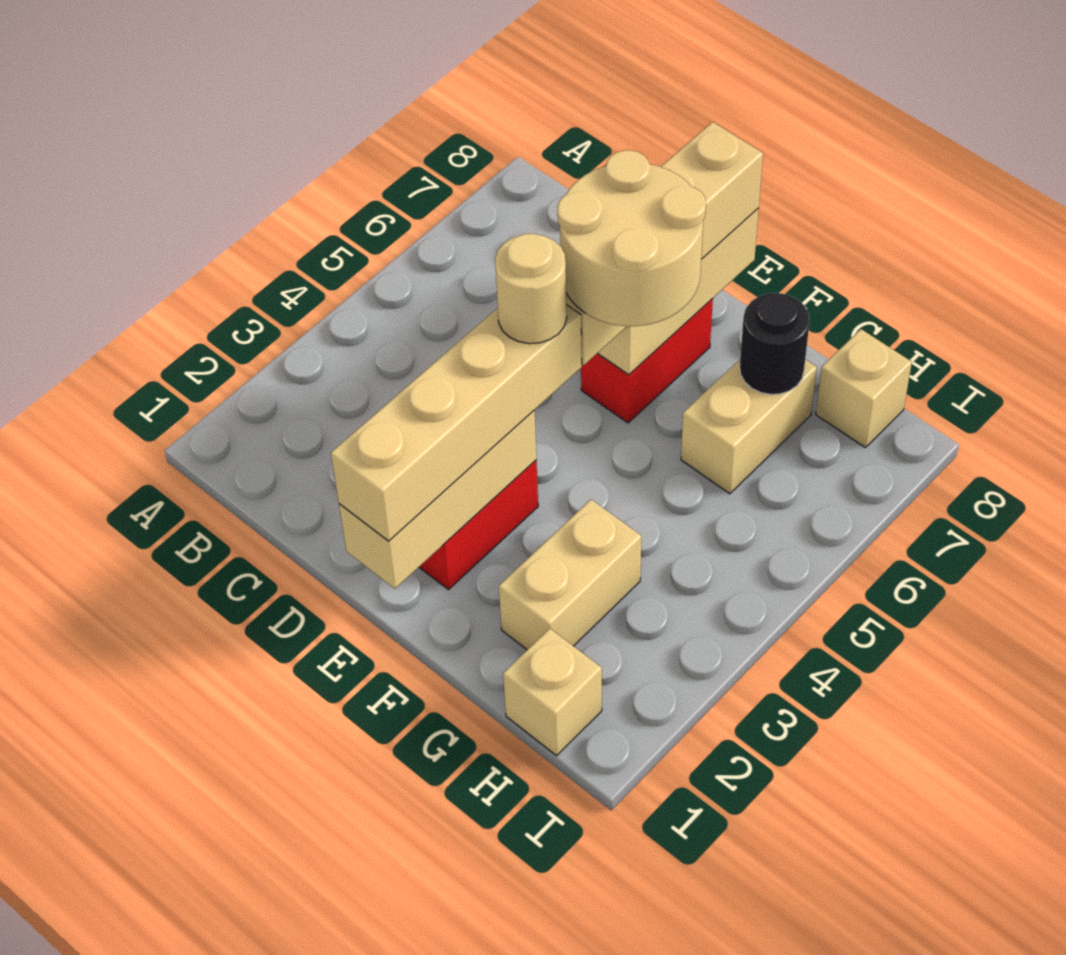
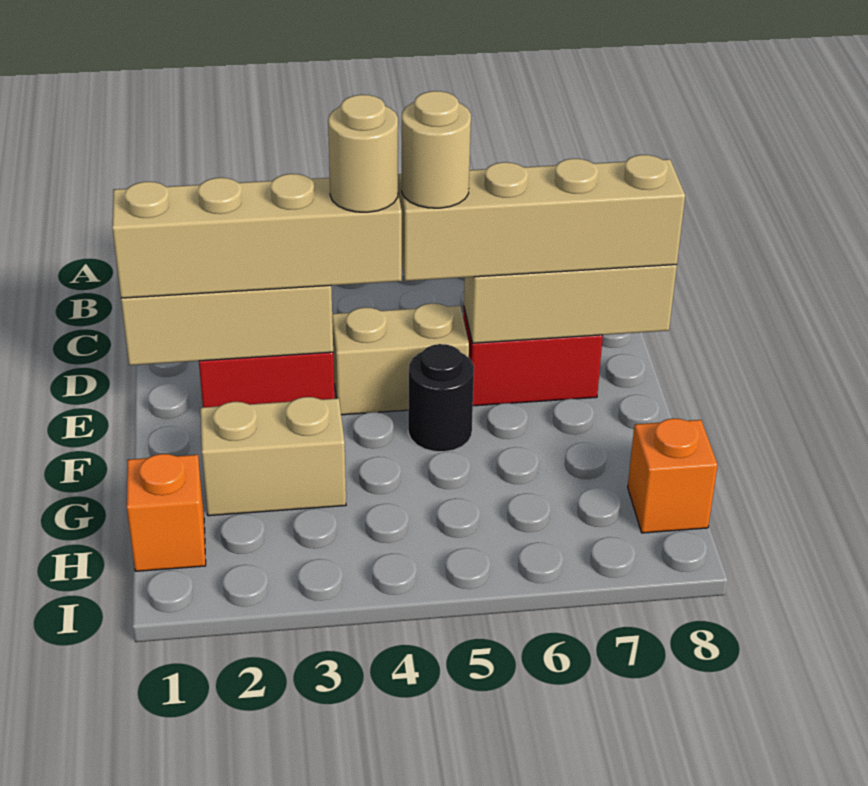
tan 2x2 round brick [557,150,706,326] -> tan 1x1 round brick [402,91,471,208]
tan 1x2 brick [681,359,817,494] -> tan 1x2 brick moved to [332,303,469,415]
black 1x1 round brick [740,293,810,394] -> black 1x1 round brick moved to [408,344,474,452]
tan 1x1 brick [503,629,602,756] -> orange 1x1 brick [127,454,206,571]
tan 1x1 brick [816,329,912,448] -> orange 1x1 brick [628,418,718,533]

